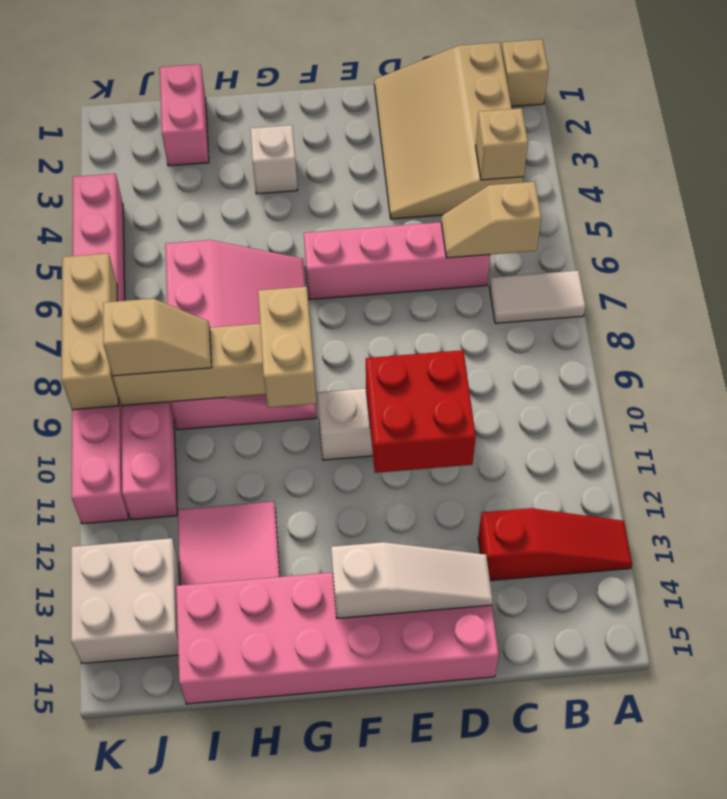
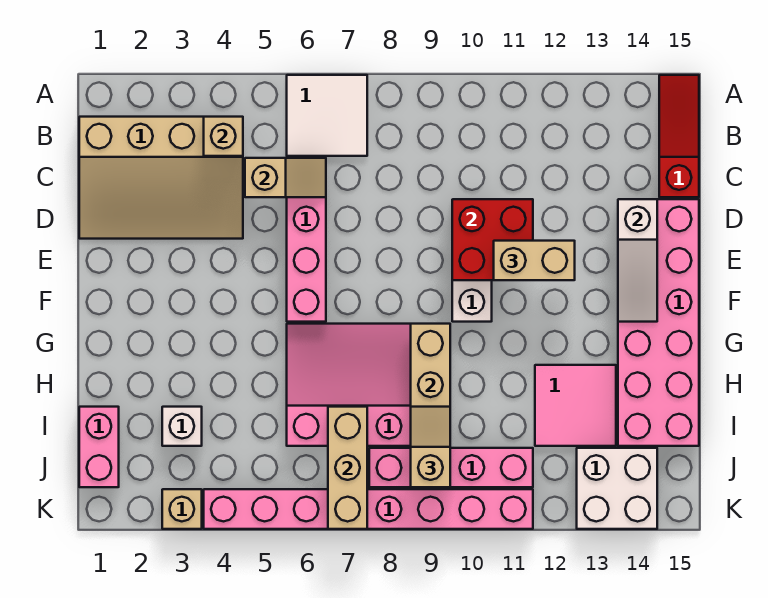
tan 1x1 brick [501,39,549,107] -> tan 1x1 brick moved to [162,489,202,529]
white 1x2 tile [489,271,585,323] -> white 2x2 tile [287,75,367,156]
red 1x3 slope [478,508,632,581] -> red 1x3 slope moved to [659,75,699,197]
tan 1x2 slope [441,182,541,258] -> tan 1x2 slope turned to [245,158,326,197]
white 1x3 slope [331,542,493,618] -> white 1x3 slope turned to [618,199,657,322]
white 1x1 brick [250,125,297,194] -> white 1x1 brick moved to [162,407,202,446]
tan 1x2 brick [258,287,316,408] -> tan 1x2 brick moved to [494,241,575,280]
pink 1x2 brick [160,64,209,166] -> pink 1x2 brick turned to [79,407,119,487]
tan 1x3 brick [62,253,119,410] -> tan 1x3 brick turned to [328,407,367,529]

